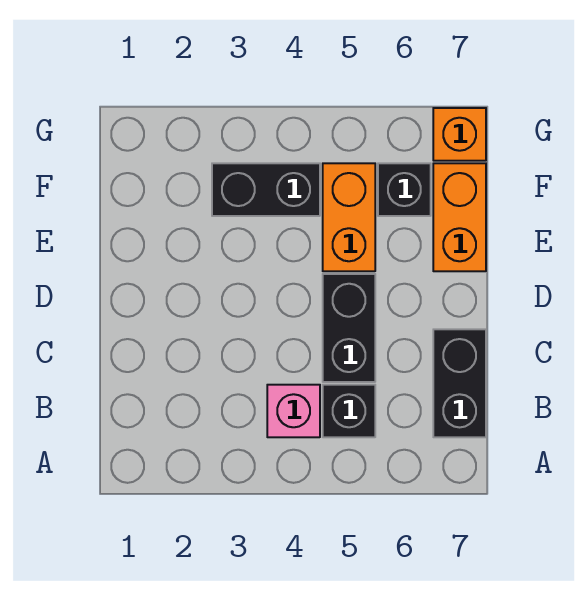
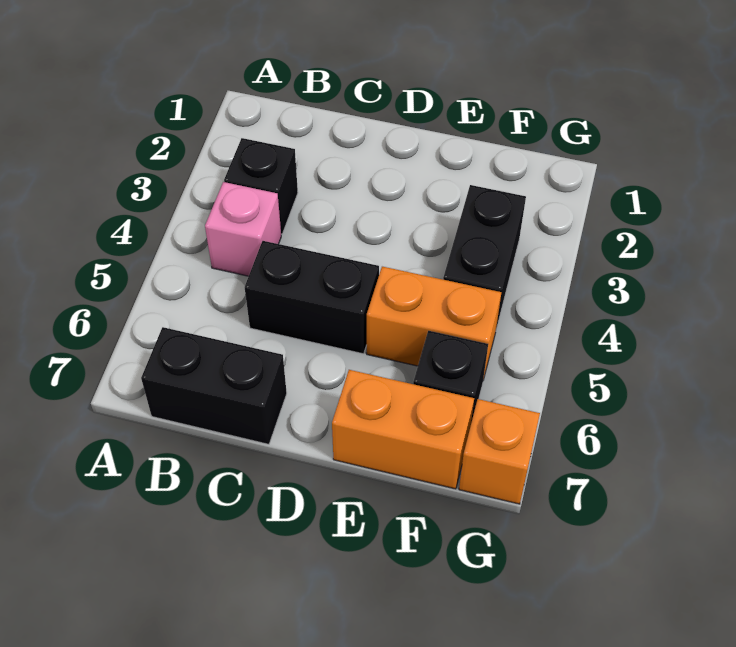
black 1x1 brick [323,385,375,437] -> black 1x1 brick moved to [224,138,298,234]

